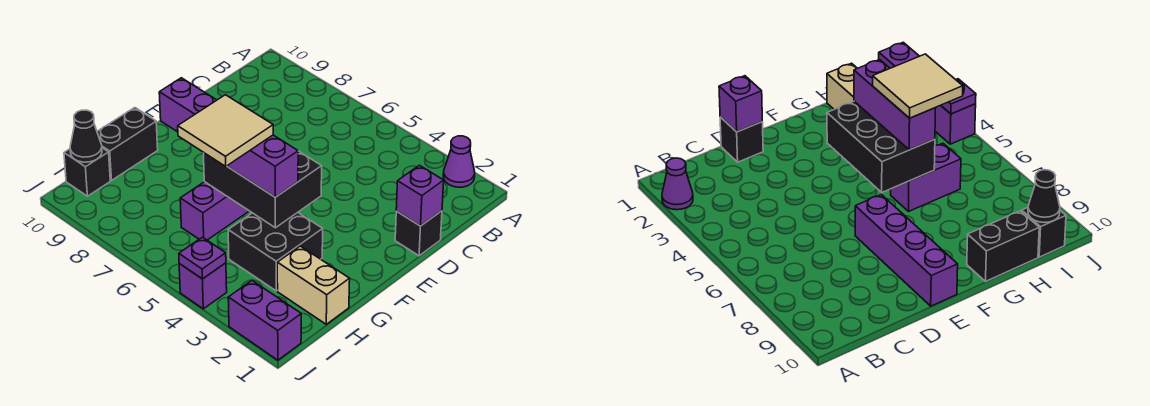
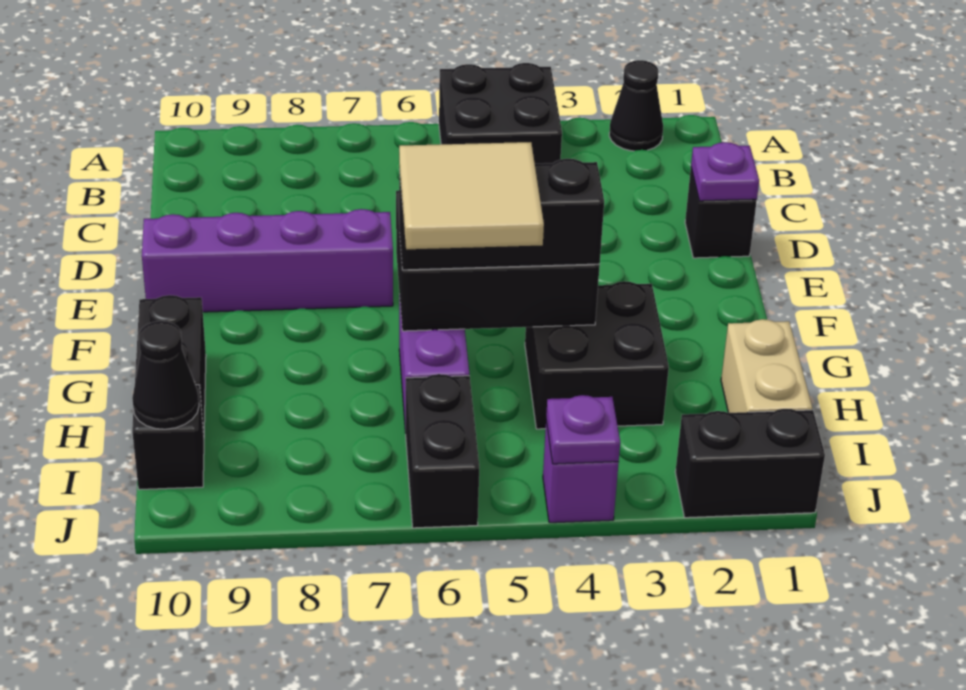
purple 1x1 cone [443,136,475,187] -> black 1x1 cone [609,60,663,151]
none -> black 2x2 brick [439,63,562,164]
purple 1x1 brick [396,165,444,226] -> purple 1x1 plate [691,142,759,201]
purple 1x3 brick [227,135,298,197] -> black 1x3 brick [399,159,604,270]
tan 1x2 brick [277,246,350,324] -> tan 1x2 brick turned to [721,319,812,413]
none -> black 1x2 brick [406,374,479,528]
purple 1x2 brick [228,281,301,360] -> black 1x2 brick [675,409,825,518]

